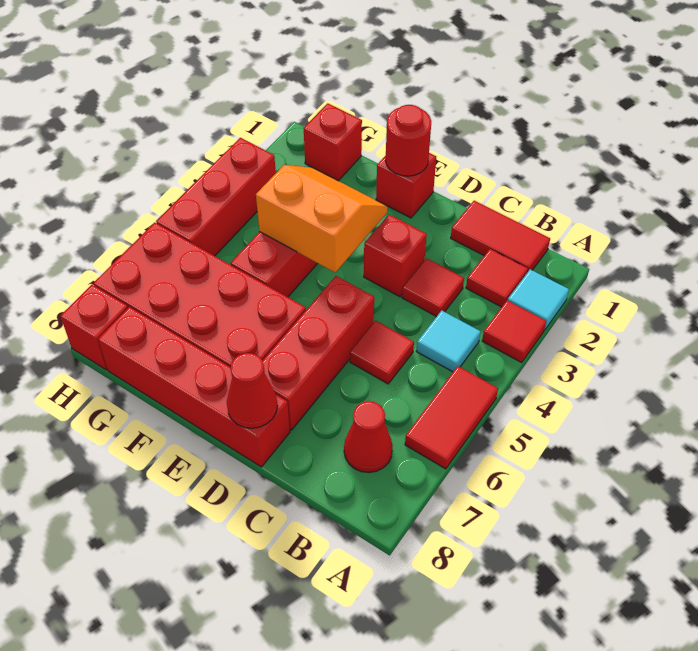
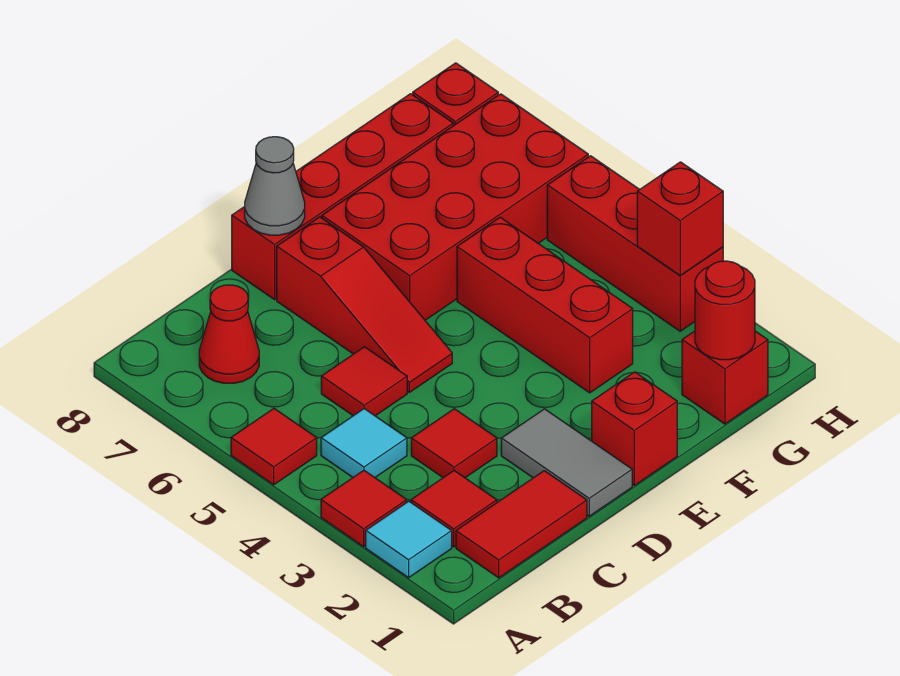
red 1x2 tile [405,366,498,469] -> red 1x1 tile [231,409,317,485]
none -> grey 1x2 tile [501,409,632,516]
red 1x1 brick [364,215,427,297] -> red 1x1 brick moved to [637,162,723,275]
red 1x3 brick [262,276,374,430] -> red 1x3 slope [277,217,452,392]
red 1x1 cone [227,353,277,428] -> grey 1x1 cone [245,137,305,235]
red 1x1 round brick [385,105,431,176] -> red 1x1 round brick moved to [695,261,755,360]
orange 2x2 slope [256,165,387,272] -> none

